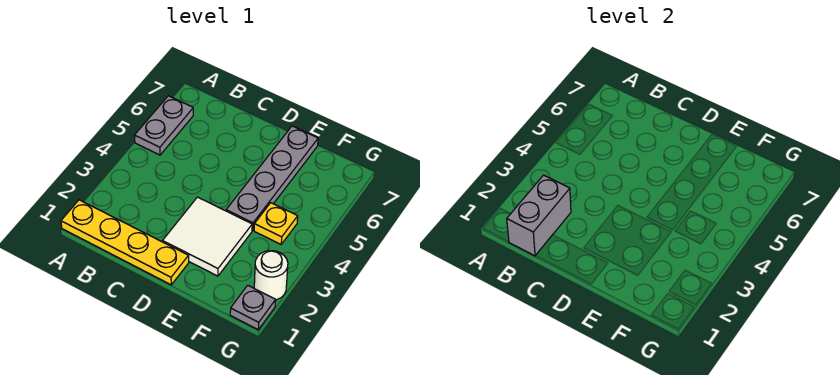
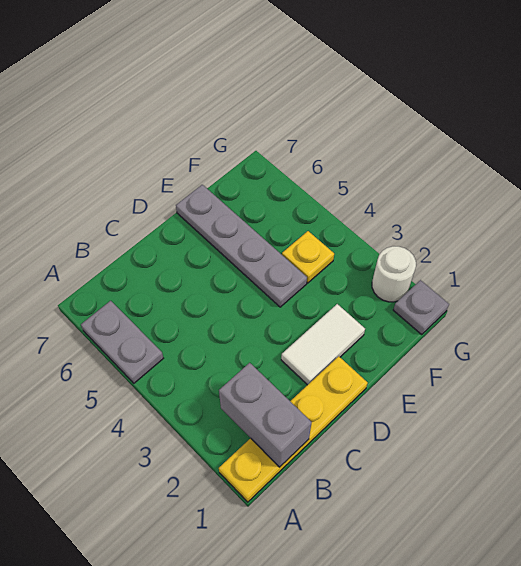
white 2x2 tile [163,197,252,276] -> white 1x2 tile [281,304,365,385]

